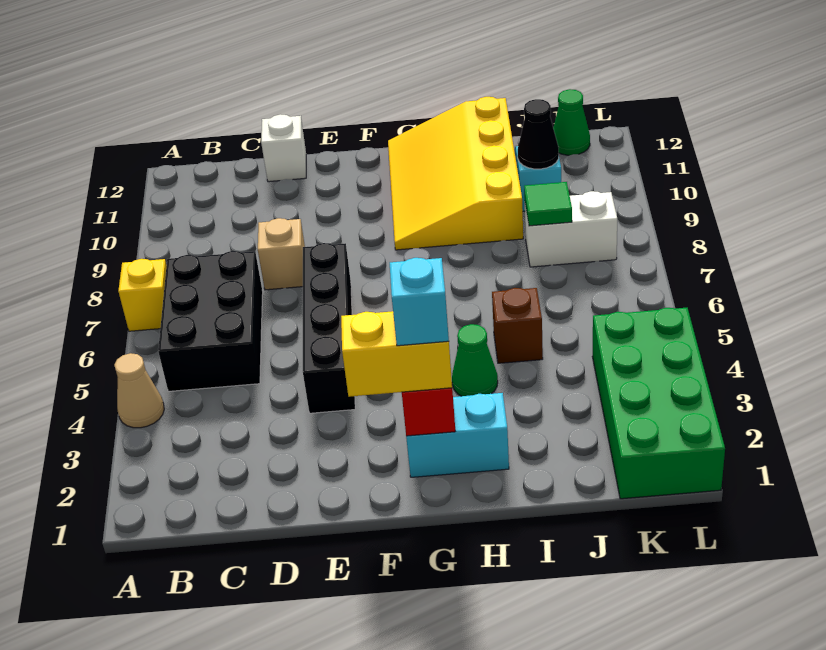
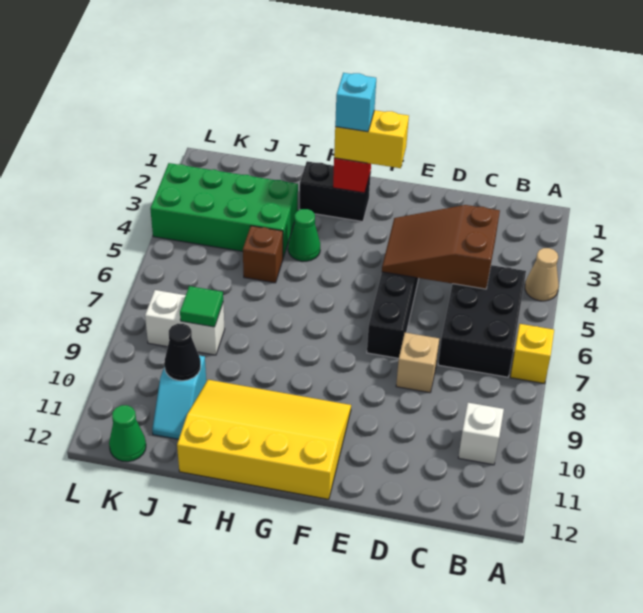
none -> brown 2x3 slope [382,205,500,289]
white 1x1 brick [261,114,306,182] -> white 1x1 brick moved to [458,403,504,465]
cyan 1x2 brick [406,393,509,477] -> black 1x2 brick [300,161,371,222]
yellow 3x4 slope [388,97,523,250] -> yellow 3x4 slope turned to [177,380,351,499]
green 2x4 brick [592,308,725,499] -> green 2x4 brick turned to [150,163,298,257]

